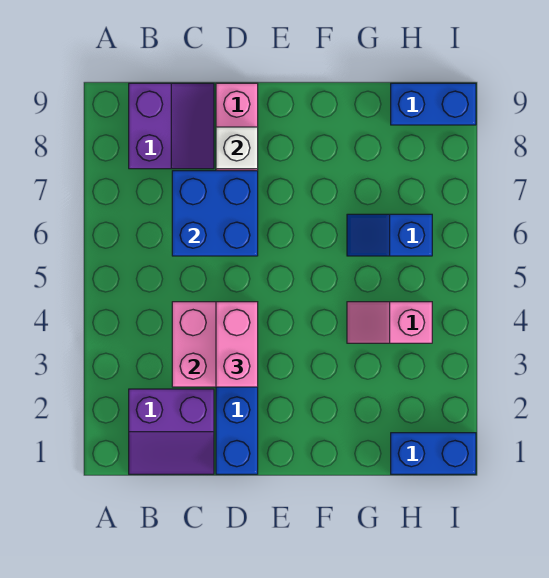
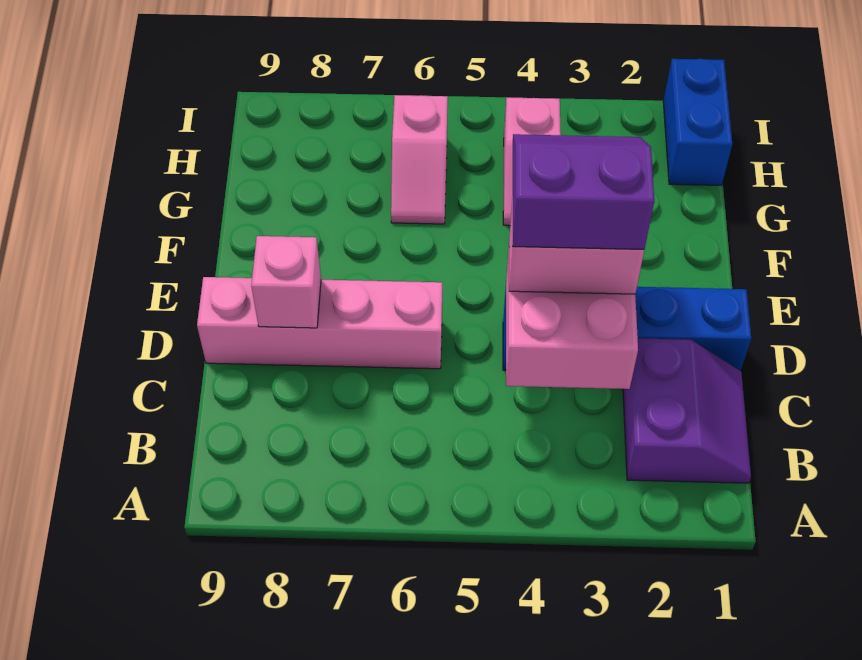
purple 2x2 slope [129,83,214,169] -> purple 2x2 slope moved to [513,134,654,249]
blue 2x2 brick [172,171,258,256] -> none
white 1x1 brick [216,127,258,169] -> pink 1x1 brick [251,236,321,328]
blue 1x2 slope [347,214,432,256] -> pink 1x2 slope [391,95,448,224]
blue 1x2 brick [391,83,476,125] -> none

